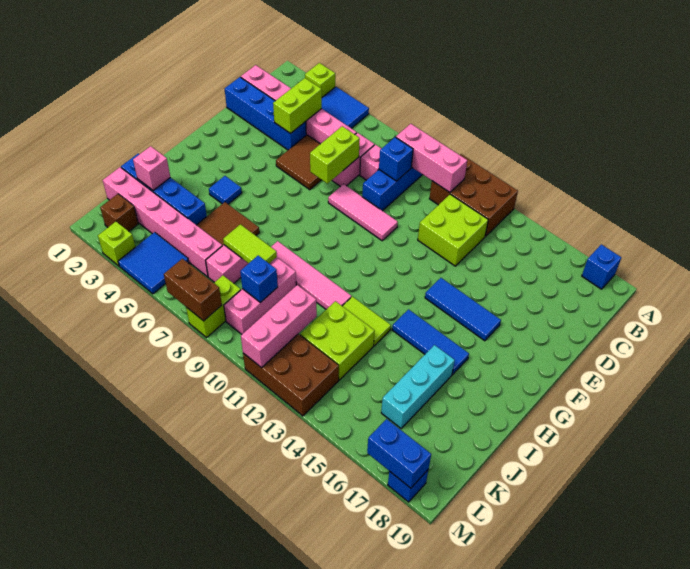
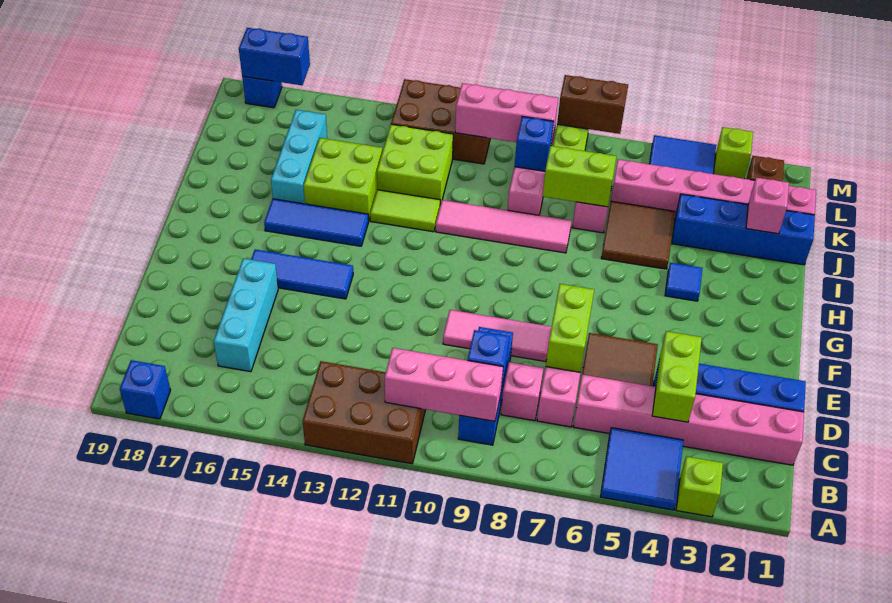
lime 2x2 brick [418,194,488,266] -> lime 2x2 brick moved to [304,138,382,221]
none -> cyan 1x3 brick [214,259,278,372]
lime 1x2 tile [223,224,277,263] -> lime 1x2 brick [543,146,616,207]
pink 1x3 brick [241,285,317,368] -> pink 1x3 brick turned to [455,83,558,144]

